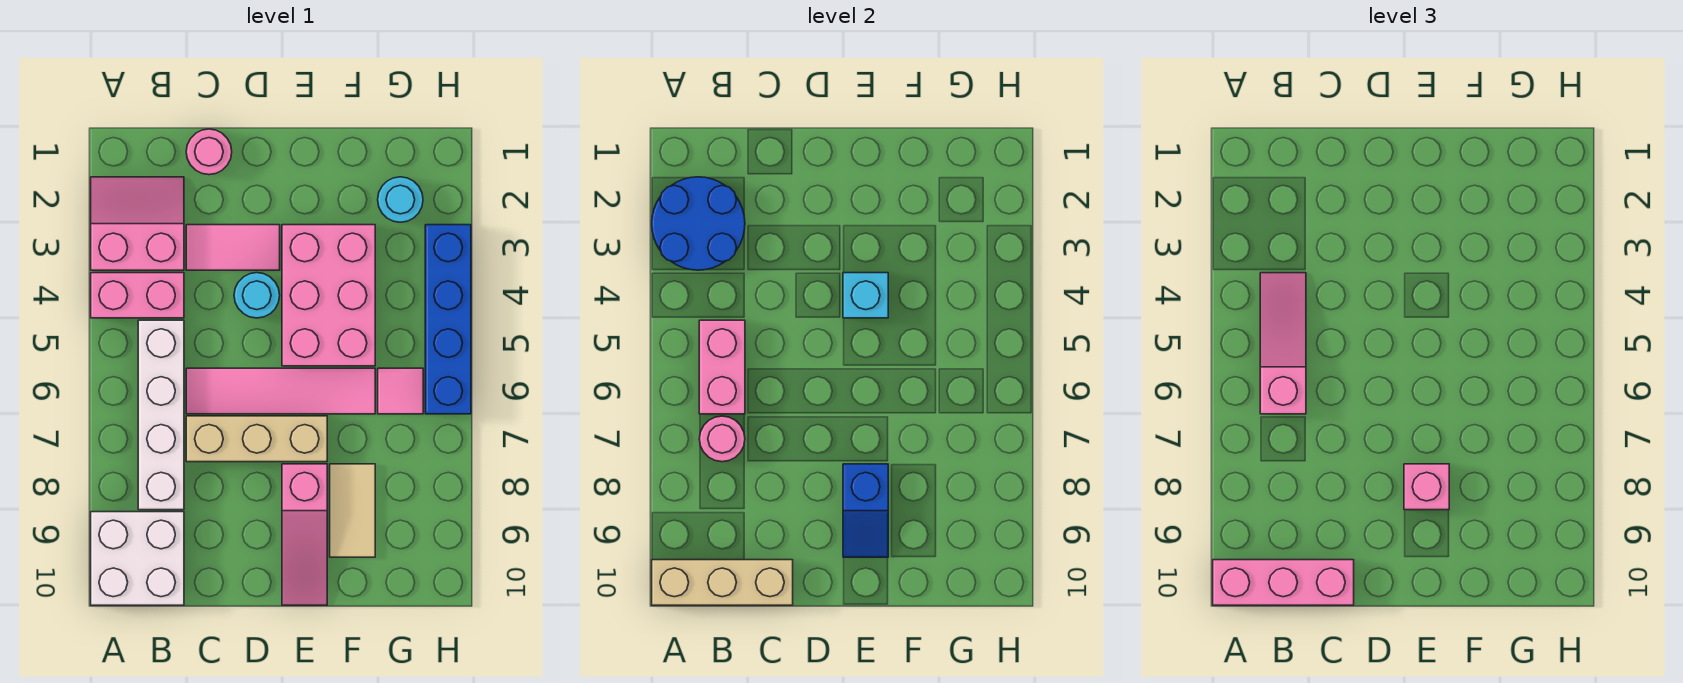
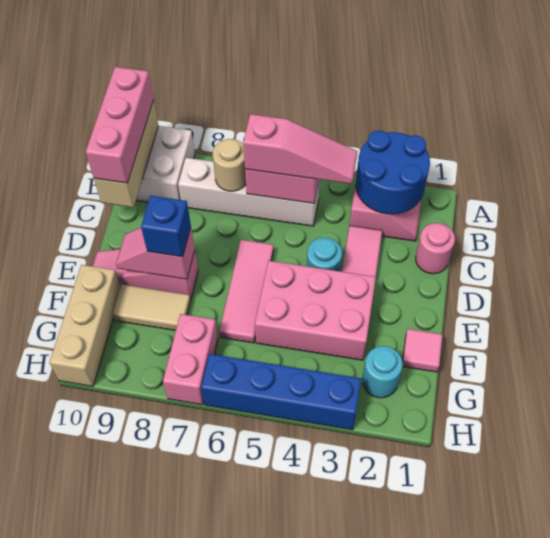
pink 1x2 brick [91,273,184,318] -> pink 1x2 brick moved to [163,314,218,405]
pink 1x1 round brick [699,416,745,462] -> tan 1x1 round brick [213,139,246,191]
pink 1x4 tile [186,368,375,414] -> pink 1x3 tile [219,240,274,343]
tan 1x3 brick [186,416,327,462] -> tan 1x3 brick moved to [50,265,120,386]
cyan 1x1 brick [843,273,888,318] -> none
blue 1x2 slope [843,464,888,557] -> pink 1x2 slope [116,228,195,279]
pink 1x1 brick [1404,464,1449,510] -> blue 1x1 brick [141,196,191,257]
pink 1x1 tile [378,368,423,414] -> pink 1x1 tile moved to [402,329,442,372]

